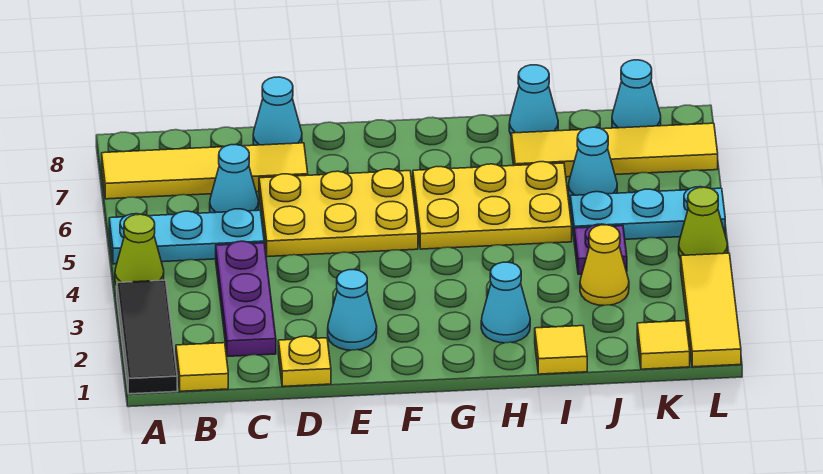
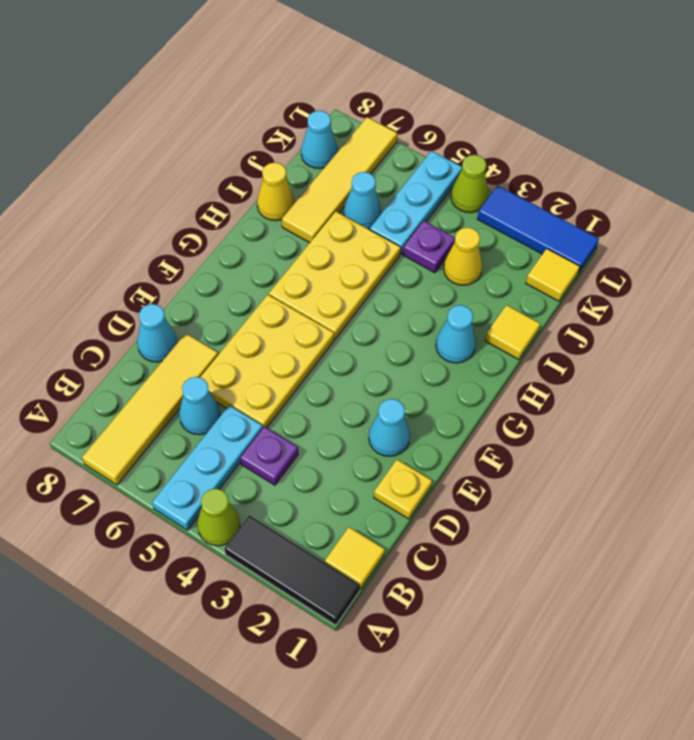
purple 1x3 plate [216,241,276,356] -> purple 1x1 plate [240,427,298,485]
cyan 1x1 cone [509,65,558,134] -> yellow 1x1 cone [257,162,294,221]
yellow 1x3 tile [681,253,741,367] -> blue 1x3 tile [477,186,599,273]

